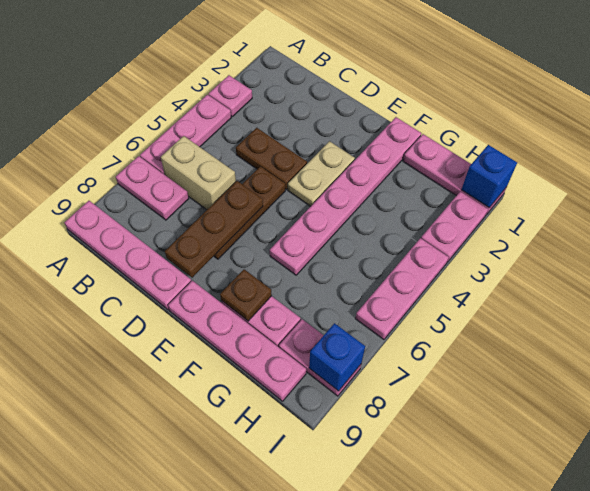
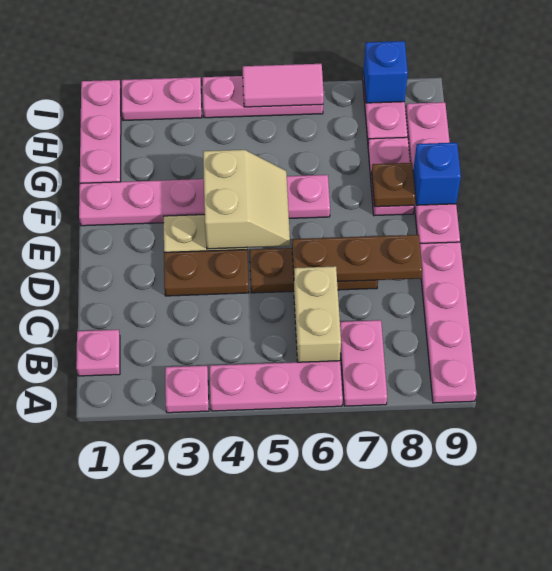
none -> pink 1x1 plate [76,330,120,376]
brown 1x2 plate [236,128,307,190] -> brown 1x2 plate turned to [164,250,249,296]
none -> tan 2x2 slope [203,150,290,249]
blue 1x1 brick [461,145,517,207] -> blue 1x1 brick moved to [413,143,461,205]
none -> pink 1x2 tile [243,64,324,107]

